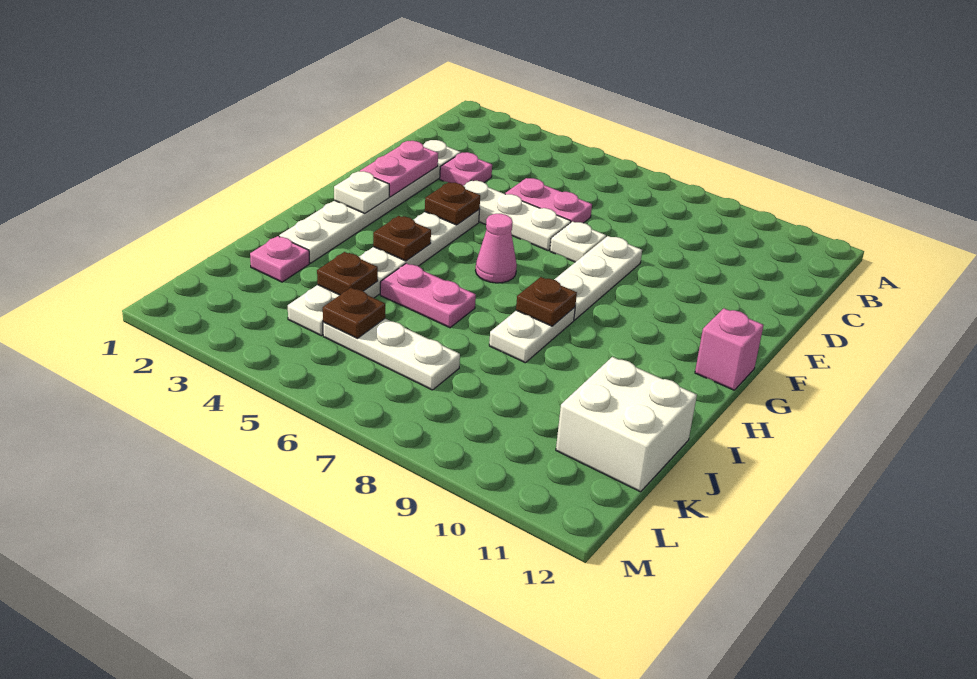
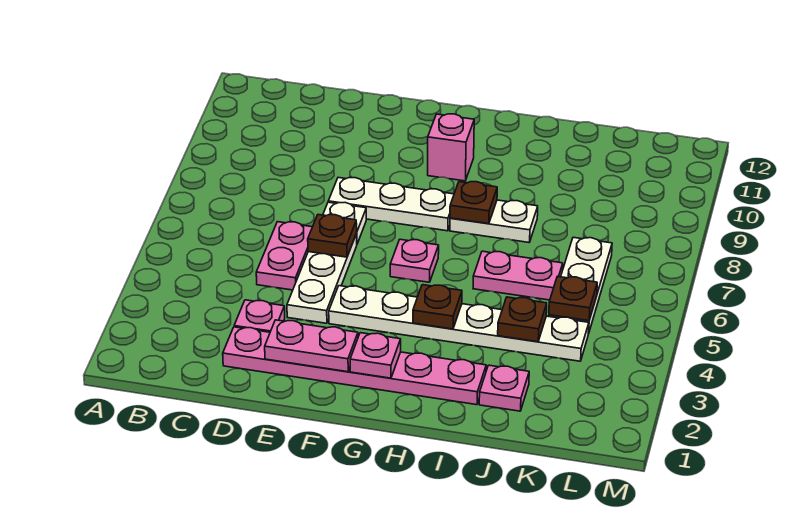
white 1x6 plate [279,140,461,263] -> pink 1x6 plate [223,327,486,405]
brown 1x1 plate [425,182,480,225] -> brown 1x1 plate moved to [308,215,357,257]
white 1x1 plate [334,171,389,213] -> pink 1x1 plate [350,333,401,378]
pink 1x1 cone [476,214,517,283] -> pink 1x1 plate [390,239,439,282]
pink 1x1 brick [695,308,764,390] -> pink 1x1 brick moved to [428,114,474,181]
pink 1x2 plate [380,263,476,328] -> pink 1x2 plate turned to [473,251,563,300]
white 2x2 brick [556,357,697,492] -> none

